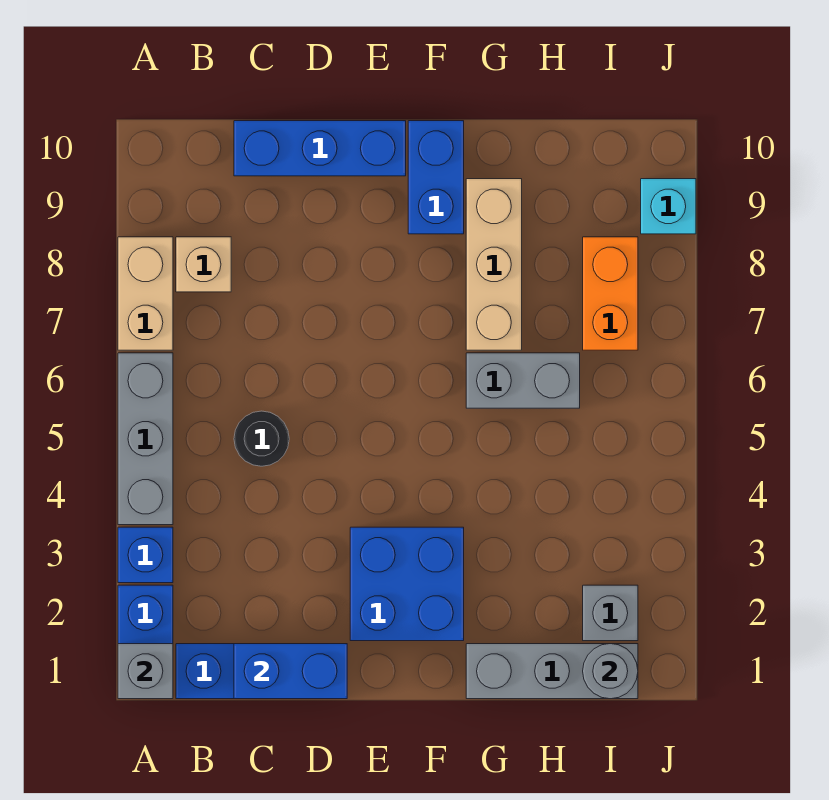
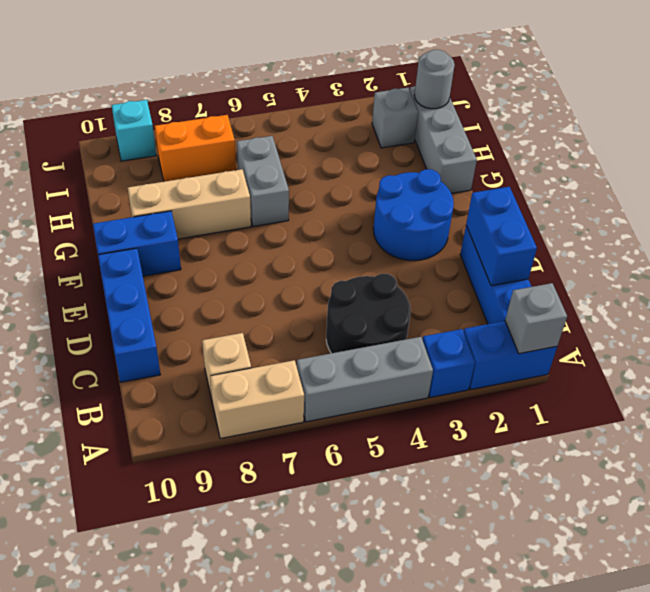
black 1x1 round brick [234,411,289,466] -> black 2x2 round brick [326,274,411,353]
blue 2x2 brick [350,527,464,641] -> blue 2x2 round brick [373,169,454,261]

